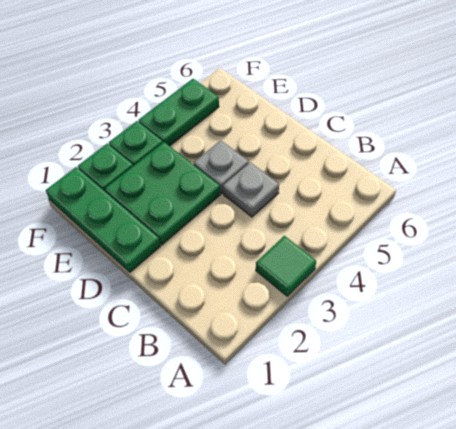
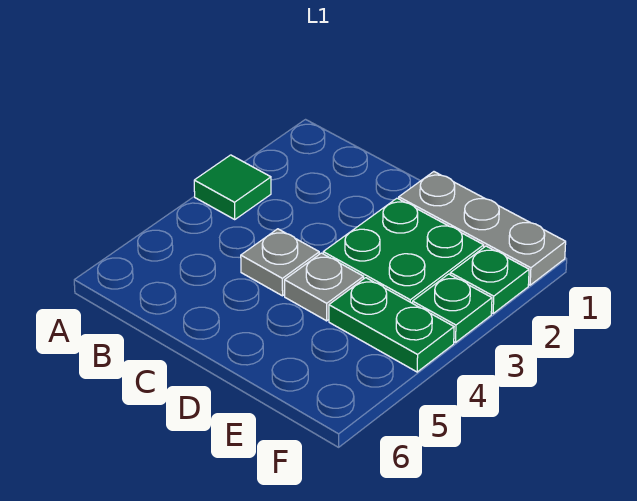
green 1x3 plate [46,167,160,272] -> grey 1x3 plate [399,172,566,285]
green 1x2 plate [139,79,219,146] -> green 1x2 plate turned to [329,278,454,372]

